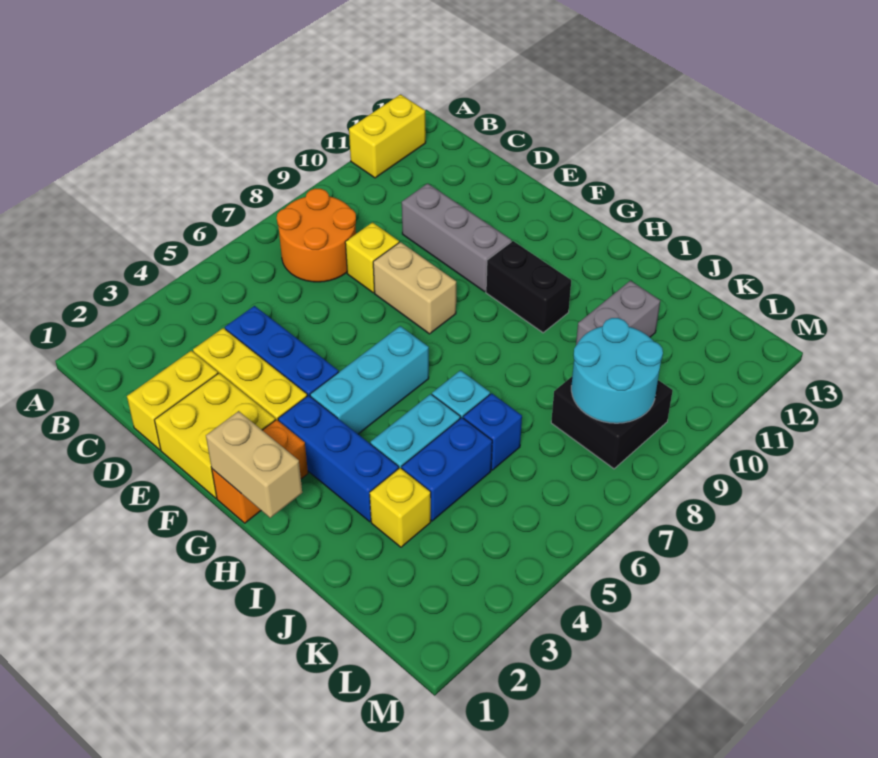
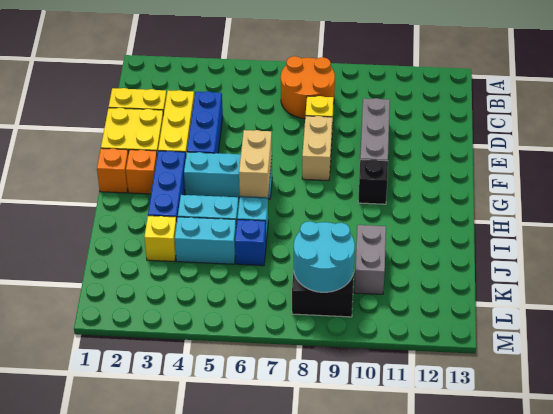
yellow 1x2 brick [349,94,426,178] -> none
tan 1x2 brick [206,411,302,518] -> tan 1x2 brick moved to [239,130,272,197]
black 1x2 brick [486,241,571,333] -> black 1x1 brick [358,159,388,204]
blue 1x2 brick [402,418,492,521] -> cyan 1x2 brick [175,217,236,264]
grey 1x2 brick [576,281,660,345] -> grey 1x2 brick turned to [354,225,386,294]

